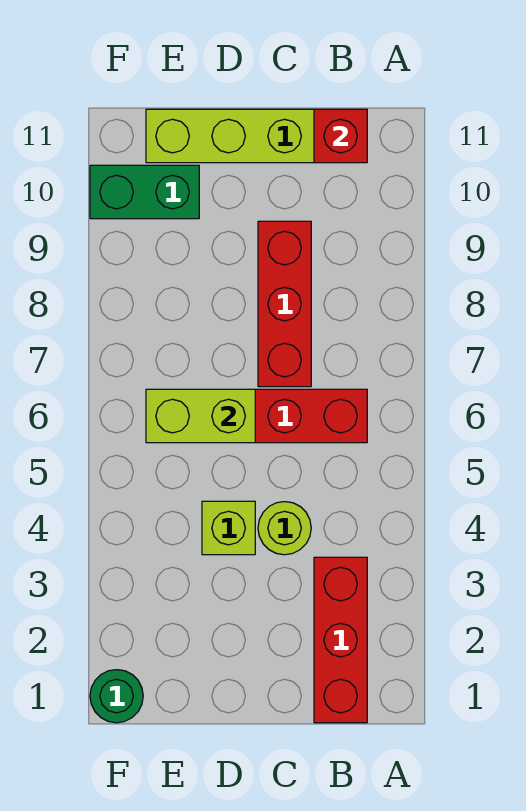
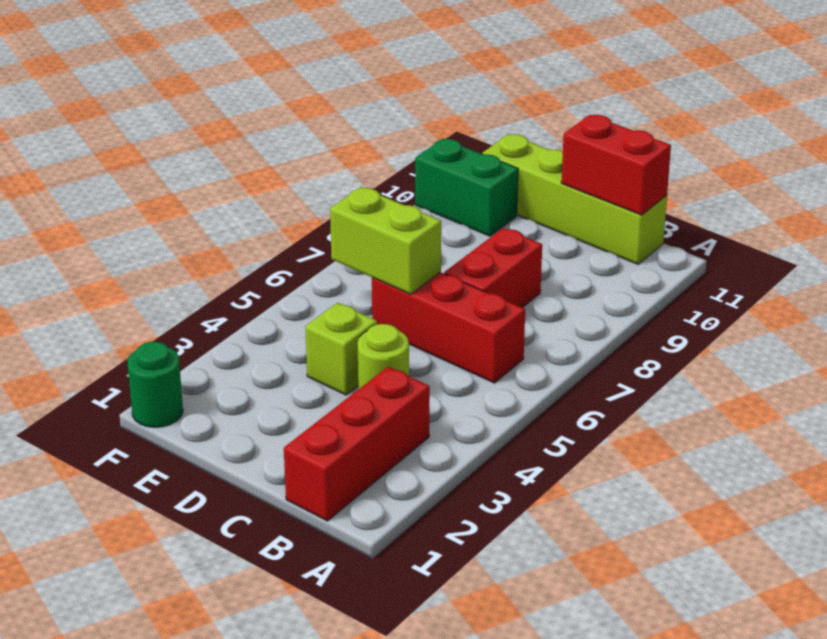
red 1x1 brick [314,109,367,163] -> red 1x2 brick [561,115,671,215]
red 1x3 brick [258,221,311,387] -> red 1x2 brick [444,228,542,308]

